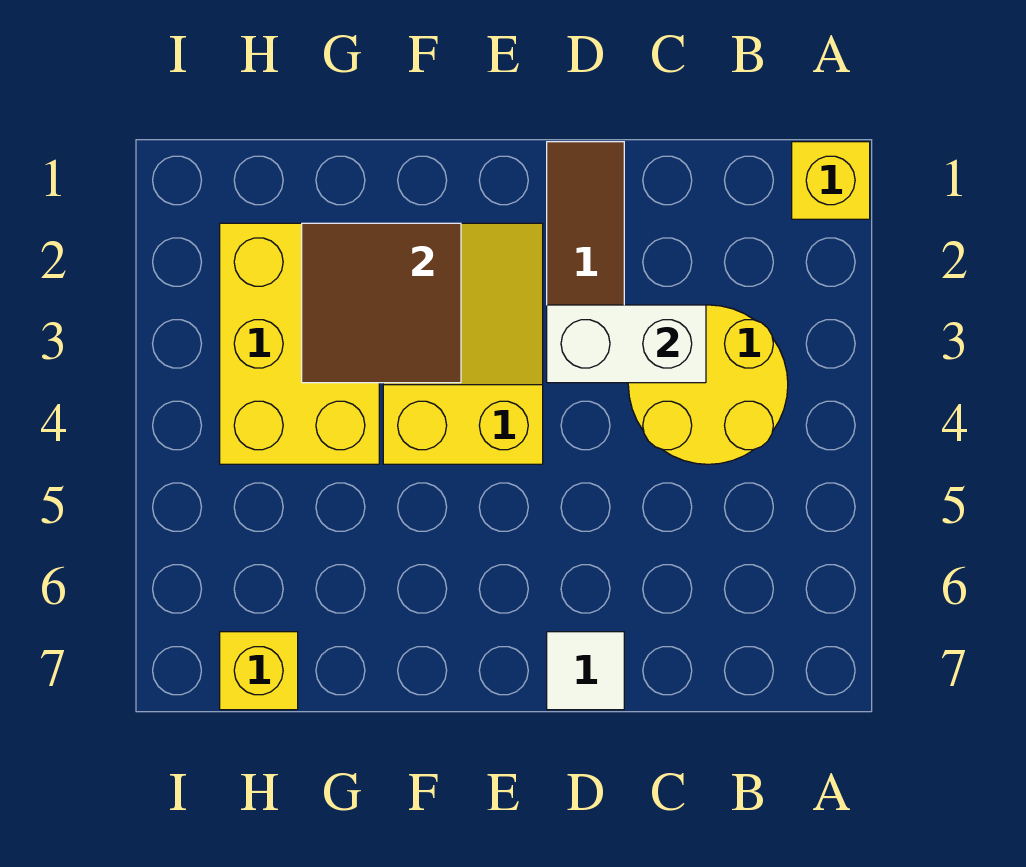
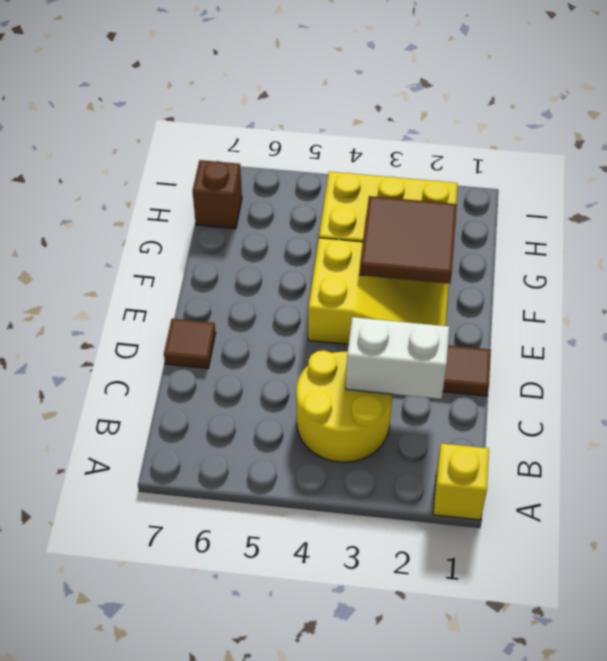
white 1x2 brick [547,305,706,383] -> white 1x2 brick turned to [346,317,449,399]
white 1x1 tile [547,632,624,710] -> brown 1x1 tile [164,319,216,368]
yellow 1x1 brick [220,632,298,710] -> brown 1x1 brick [193,160,242,229]

